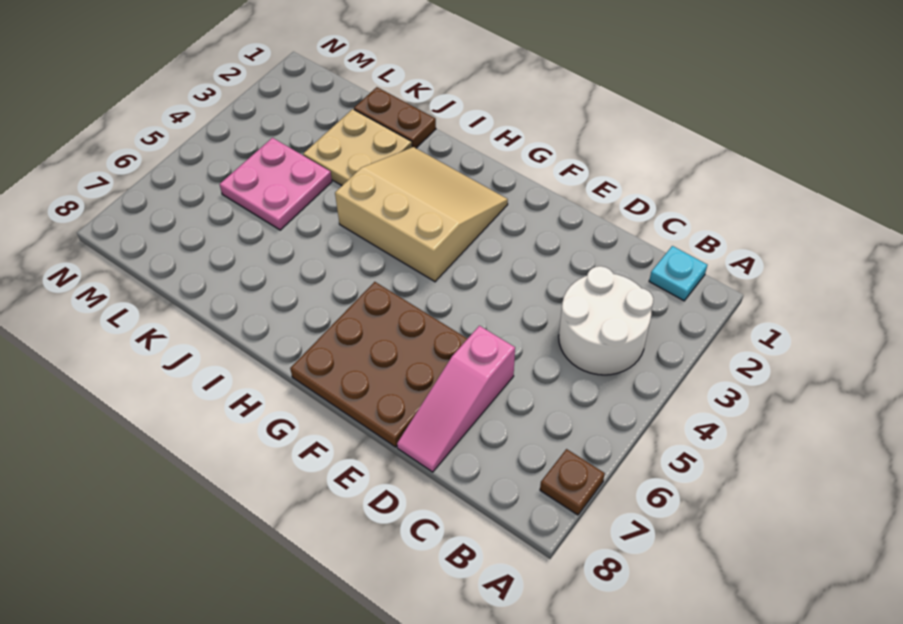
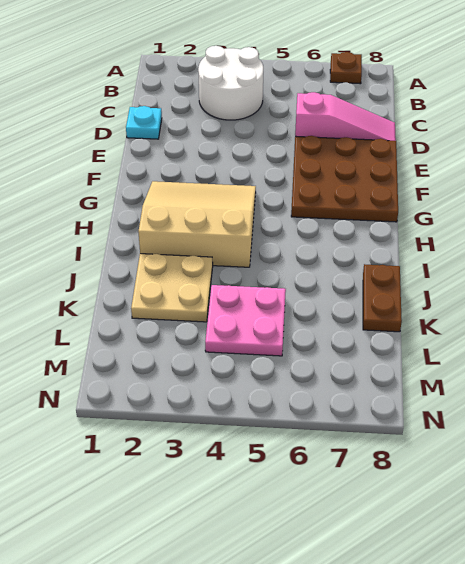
cyan 1x1 plate [649,246,707,301] -> cyan 1x1 plate moved to [126,106,162,139]
tan 3x3 slope [335,147,508,282] -> tan 3x3 slope turned to [138,181,256,267]
brown 1x2 plate [354,87,436,148] -> brown 1x2 plate moved to [363,264,402,332]

